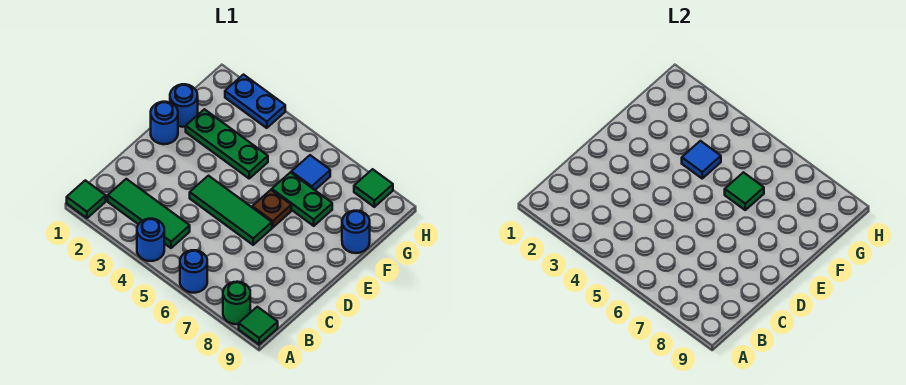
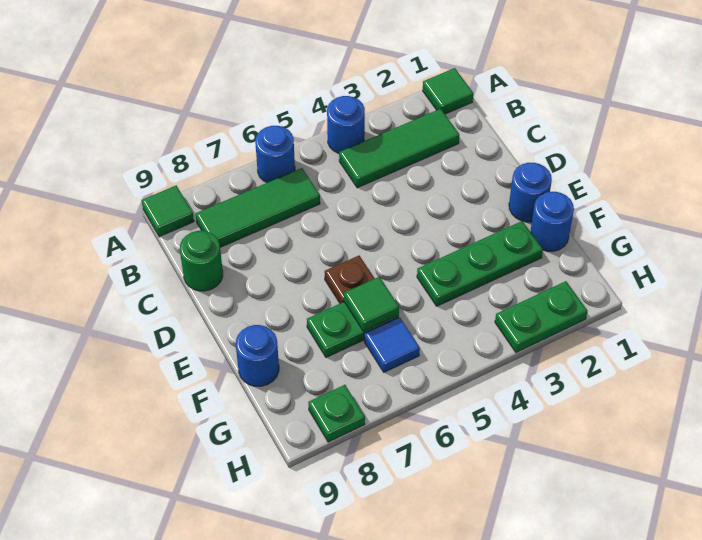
green 1x1 round brick [223,282,250,324] -> green 1x1 round brick moved to [180,231,223,291]
green 1x3 tile [190,176,272,245] -> green 1x3 tile moved to [196,168,320,247]
blue 1x1 tile [682,141,721,178] -> none
blue 1x2 plate [225,75,285,128] -> green 1x2 plate [495,281,588,352]
green 1x1 tile [354,169,393,207] -> green 1x1 plate [308,385,365,442]

